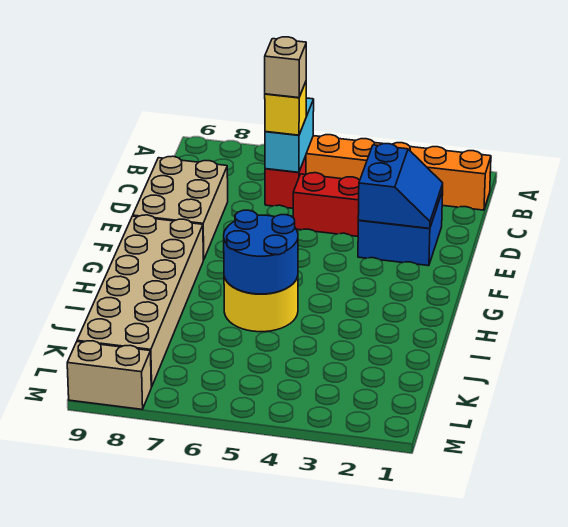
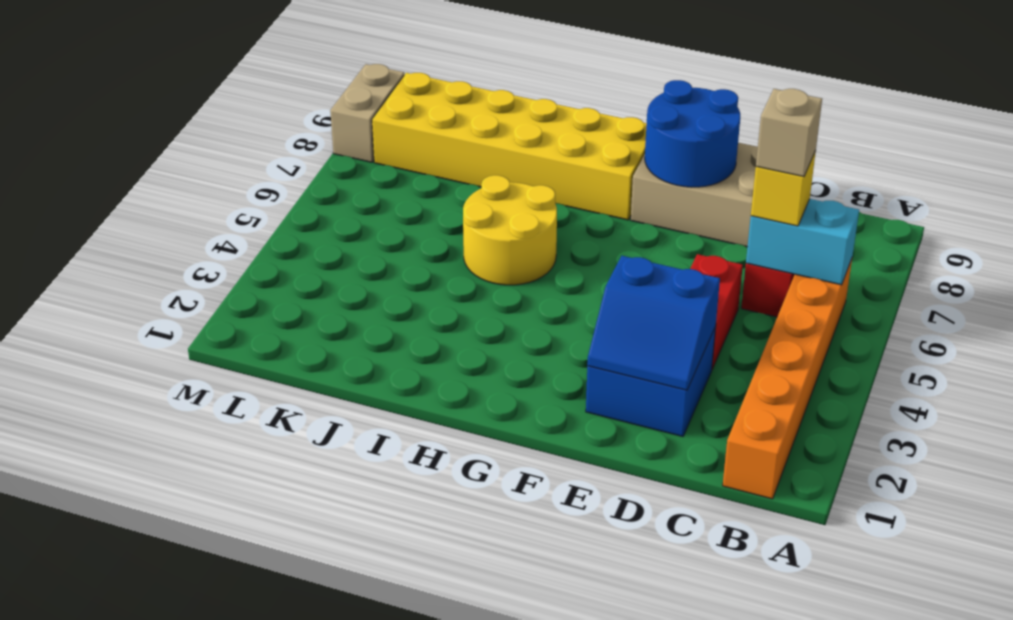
tan 2x6 brick [77,215,203,387] -> yellow 2x6 brick [372,73,647,220]
blue 2x2 round brick [224,210,298,294] -> blue 2x2 round brick moved to [645,80,740,187]

